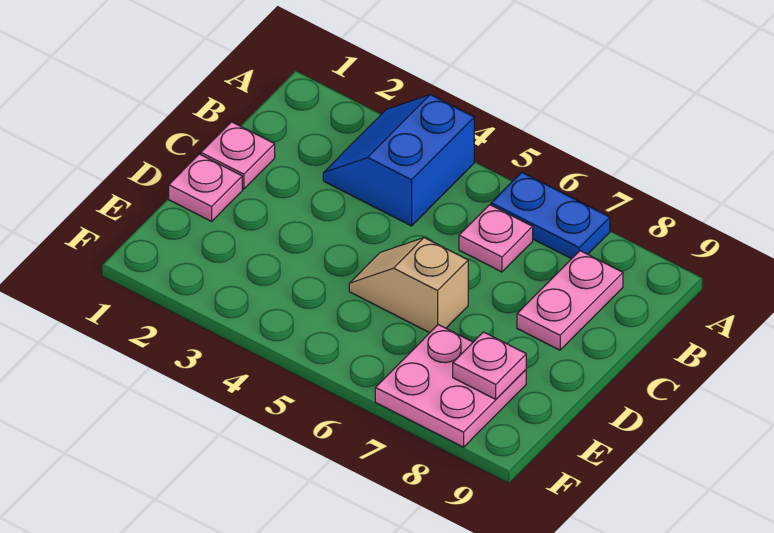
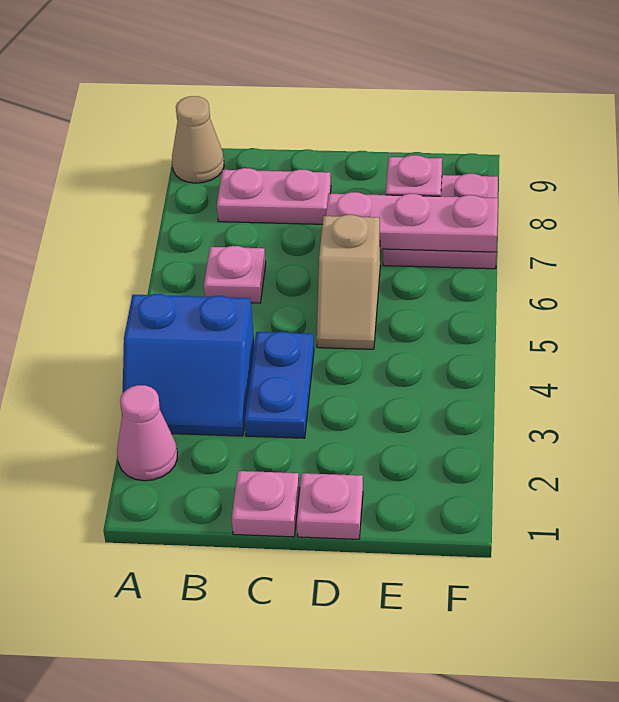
none -> pink 1x1 cone [117,385,177,481]
blue 1x2 plate [491,172,610,259] -> blue 1x2 plate moved to [245,332,314,438]
none -> tan 1x1 cone [172,96,224,183]
none -> pink 1x3 plate [326,192,498,252]

